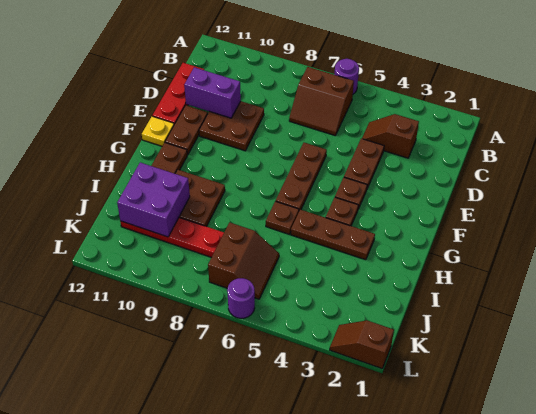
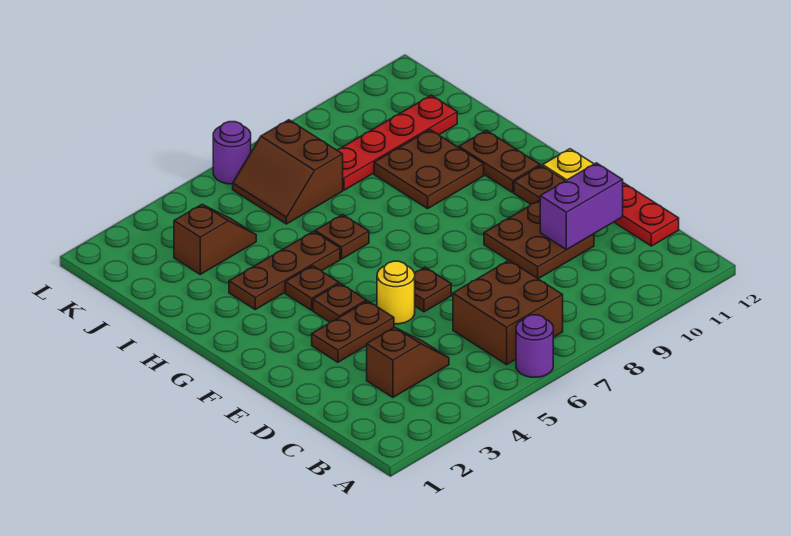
brown 2x2 slope [289,67,354,136] -> brown 2x2 brick [453,260,563,365]
brown 1x2 plate [344,139,384,189] -> brown 1x2 plate turned to [312,301,394,362]
none -> yellow 1x1 round brick [377,261,415,324]
brown 1x3 plate [276,143,327,210] -> brown 1x1 plate [415,267,451,312]
purple 2x2 brick [117,162,190,237] -> none
brown 1x2 slope [330,320,394,368] -> brown 1x2 slope moved to [174,204,256,274]

